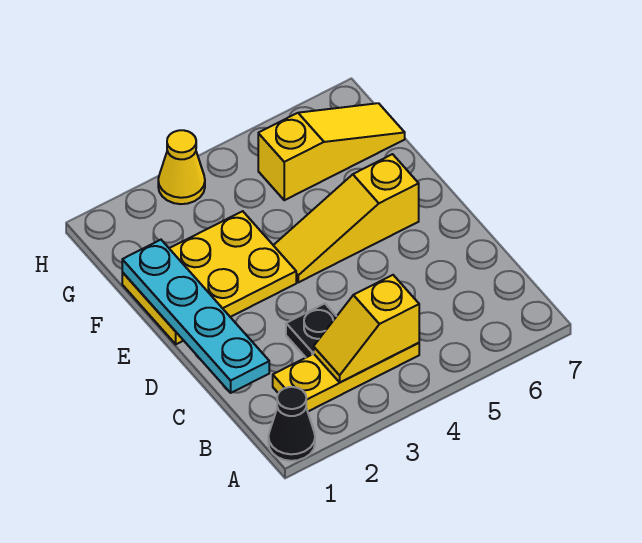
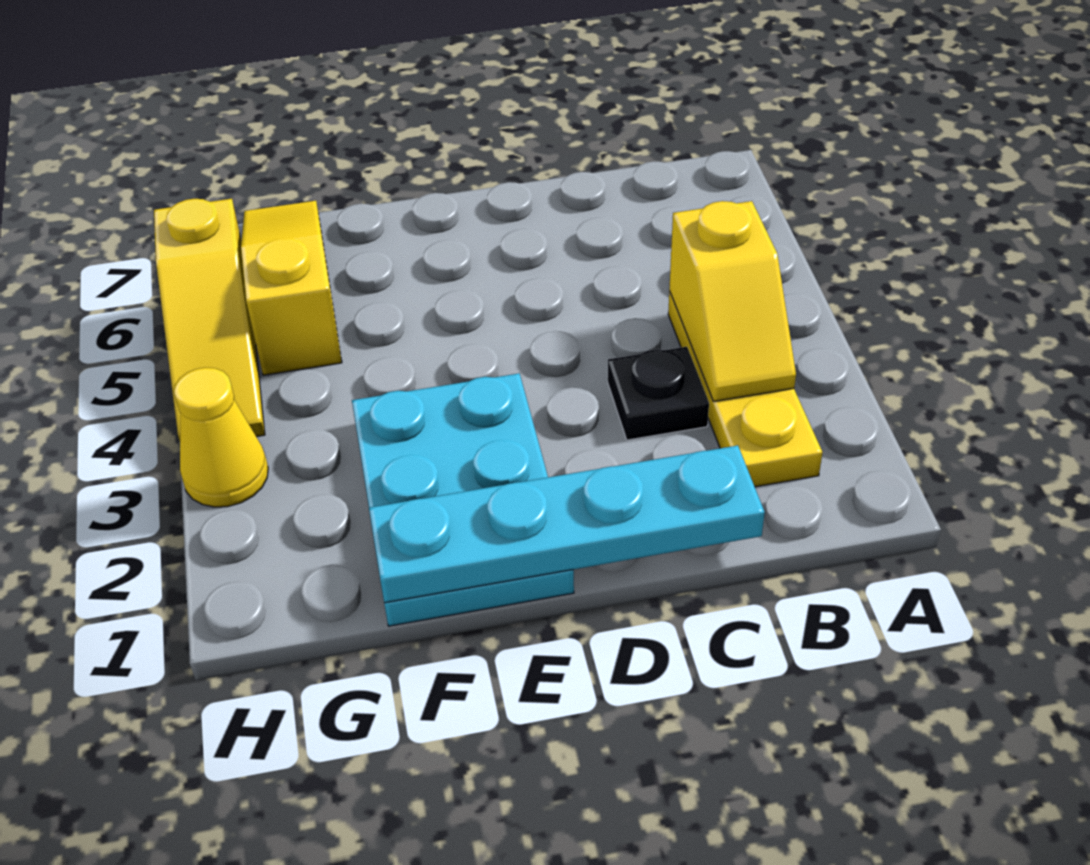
black 1x1 cone [268,387,315,461] -> none
yellow 2x3 plate [122,211,296,344] -> cyan 2x3 plate [352,373,574,626]
yellow 1x3 slope [273,154,419,282] -> yellow 1x3 slope moved to [154,199,265,441]

